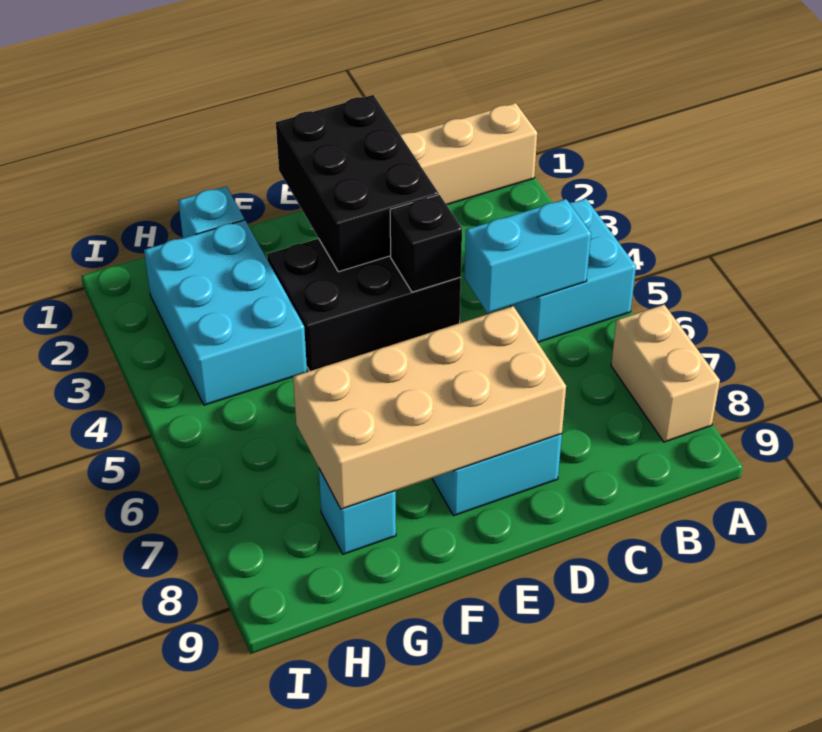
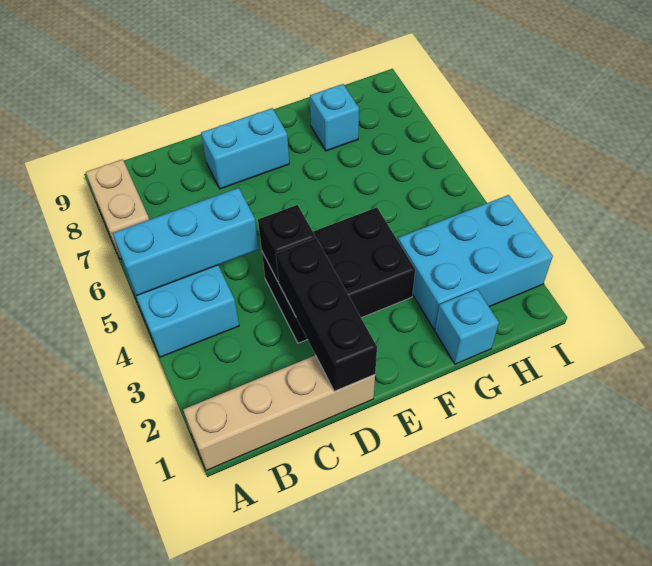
cyan 1x2 brick [464,199,591,313] -> cyan 1x3 brick [113,188,259,296]
black 2x3 brick [276,95,439,272] -> black 1x3 brick [276,238,377,391]
tan 2x4 brick [293,306,566,509] -> none
cyan 2x3 brick [144,220,307,405] -> cyan 2x3 brick turned to [398,195,553,329]

